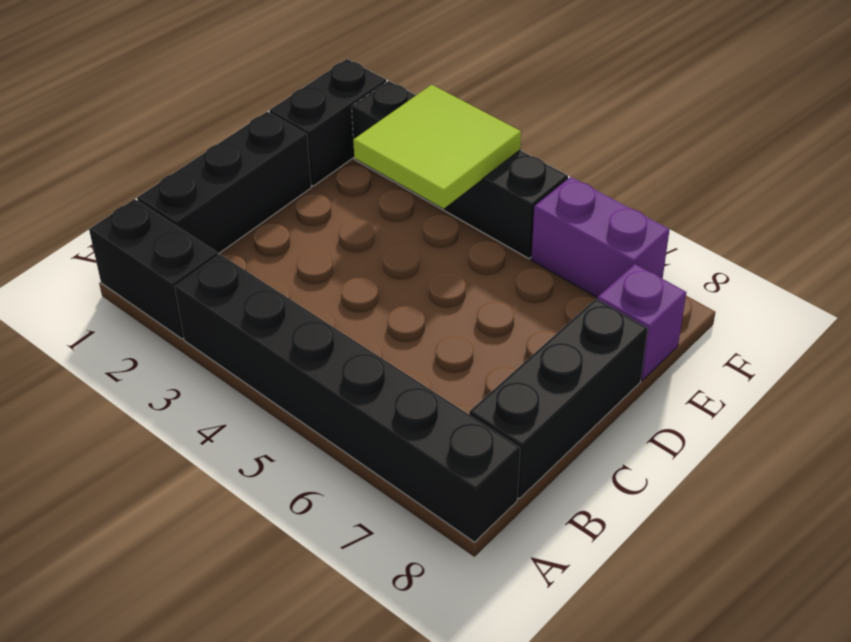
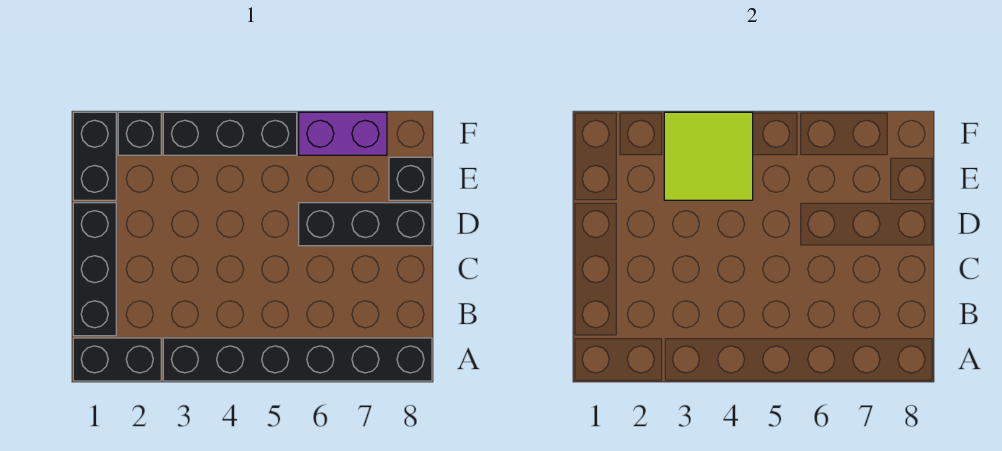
black 1x3 brick [469,299,648,499] -> black 1x3 brick turned to [299,203,432,246]
purple 1x1 brick [597,264,686,380] -> black 1x1 brick [389,157,432,200]

